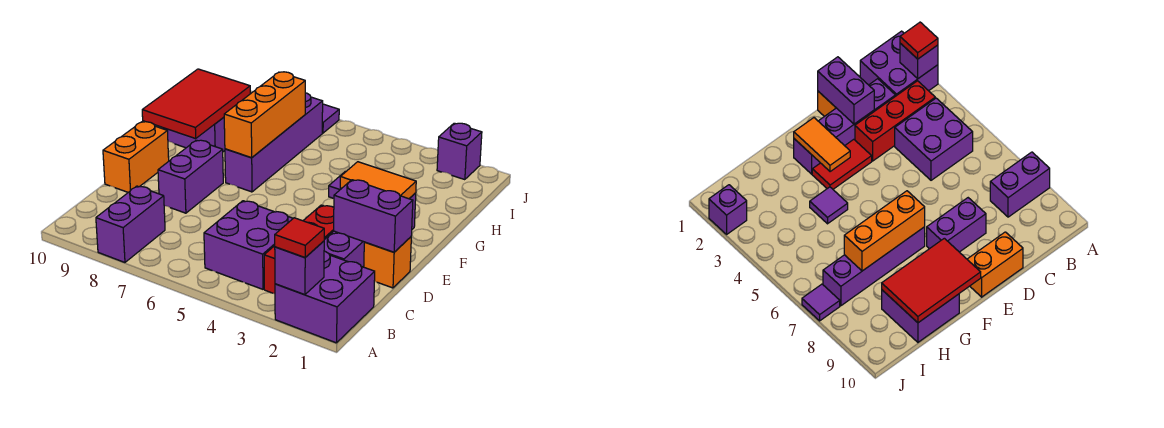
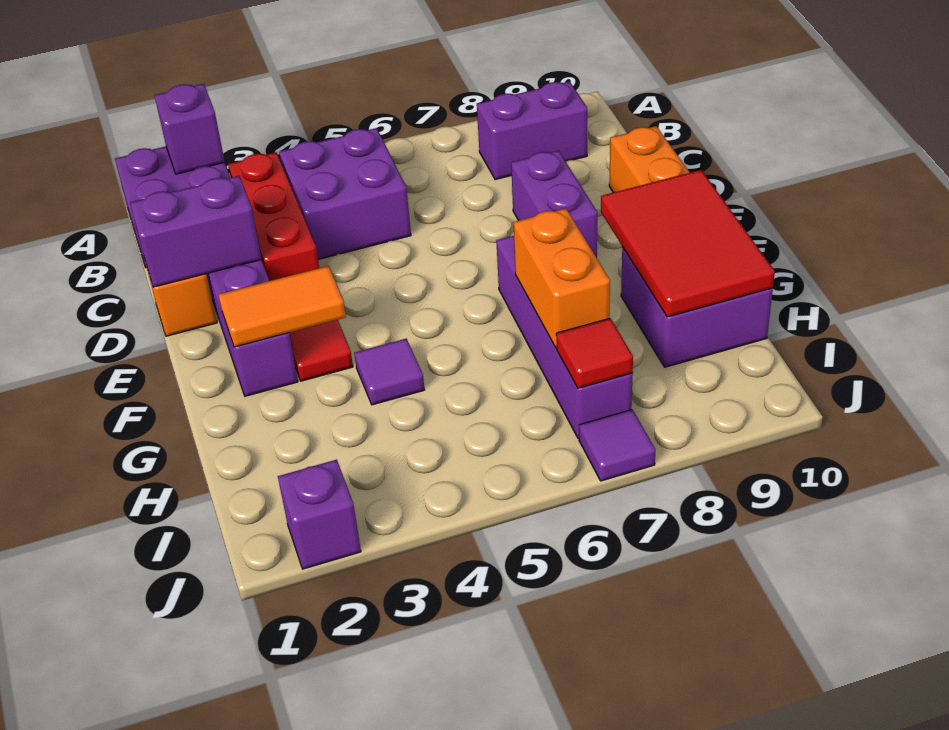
red 1x1 tile [275,218,324,257] -> red 1x1 tile moved to [556,318,633,388]
purple 1x2 brick [96,186,165,262] -> purple 1x2 brick turned to [477,81,587,180]
orange 1x3 brick [224,72,305,158] -> orange 1x2 brick [513,209,610,348]

